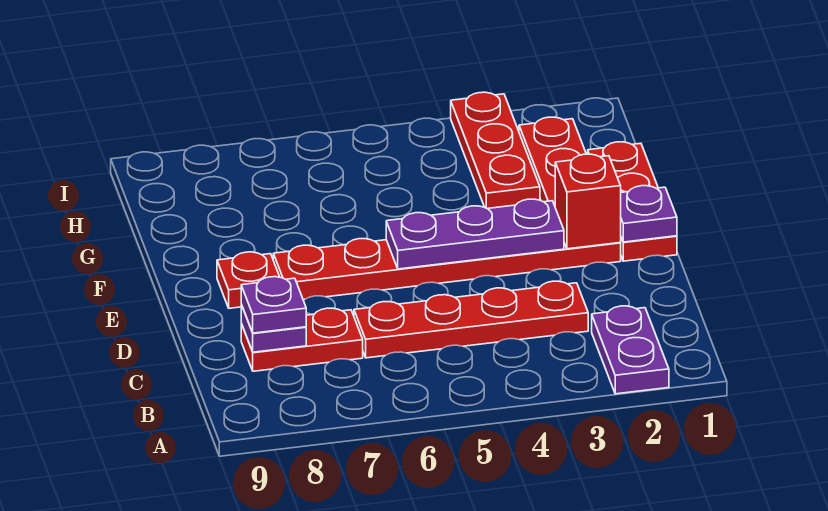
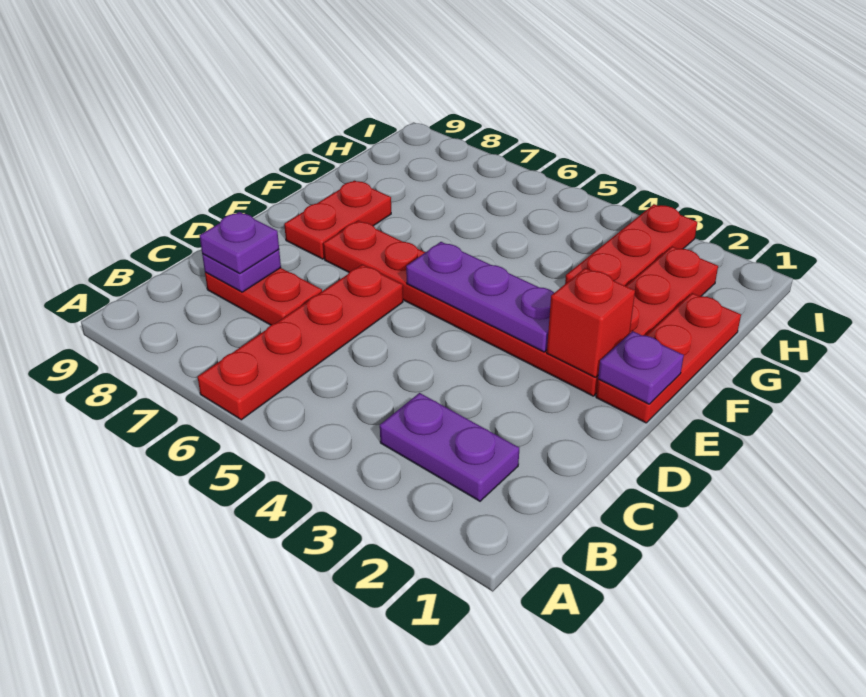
purple 1x2 plate [592,306,669,394] -> purple 1x2 plate turned to [380,393,519,501]
red 1x4 plate [354,281,588,358] -> red 1x4 plate turned to [198,265,403,420]
red 1x1 plate [217,252,280,308] -> red 1x2 plate [284,181,391,259]

